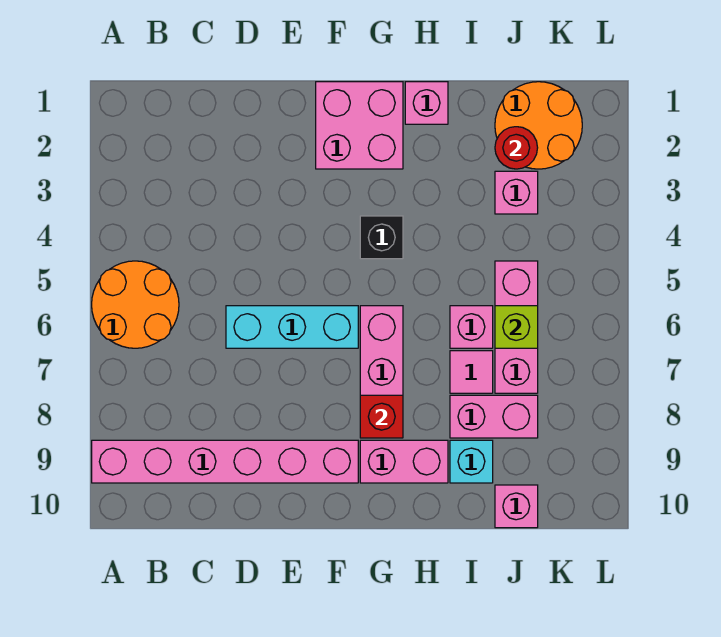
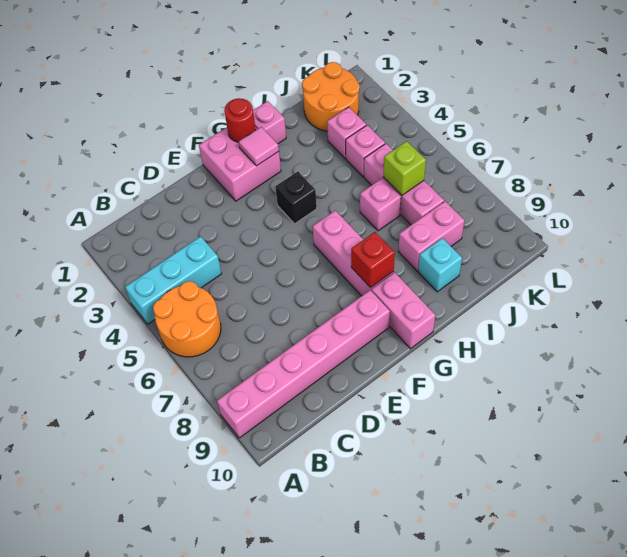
cyan 1x3 brick [226,306,358,348] -> cyan 1x3 brick moved to [125,236,222,324]
pink 1x2 brick [360,440,448,483] -> pink 1x2 brick turned to [371,272,435,349]
pink 1x1 tile [450,351,493,393] -> pink 1x1 tile moved to [239,127,279,166]
red 1x1 round brick [495,127,538,169] -> red 1x1 round brick moved to [224,98,256,142]
pink 1x1 brick [495,485,538,528] -> pink 1x1 brick moved to [346,125,385,177]

